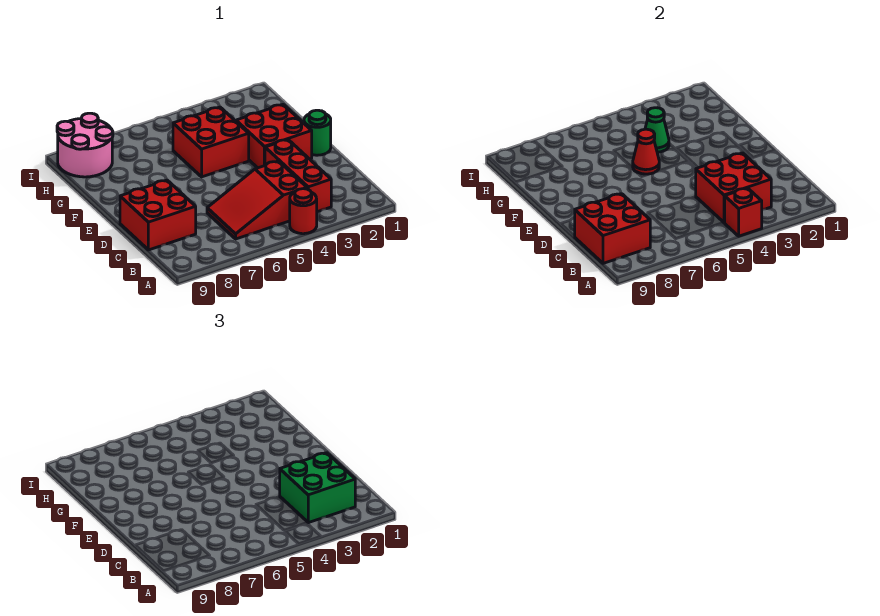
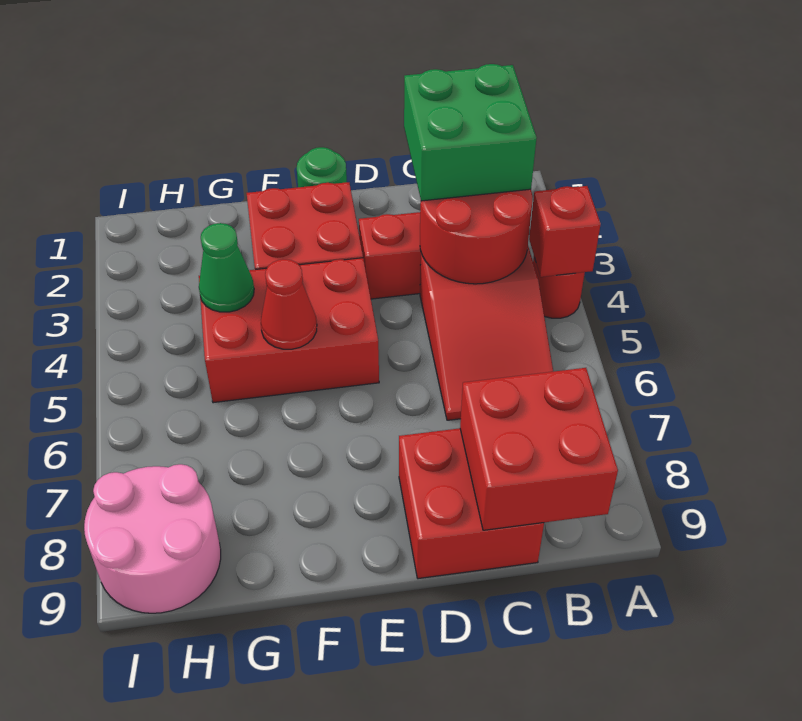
red 2x2 brick [696,153,771,223] -> red 2x2 round brick [420,189,533,284]
red 2x2 brick [173,107,249,177] -> red 2x3 brick [199,258,379,403]

